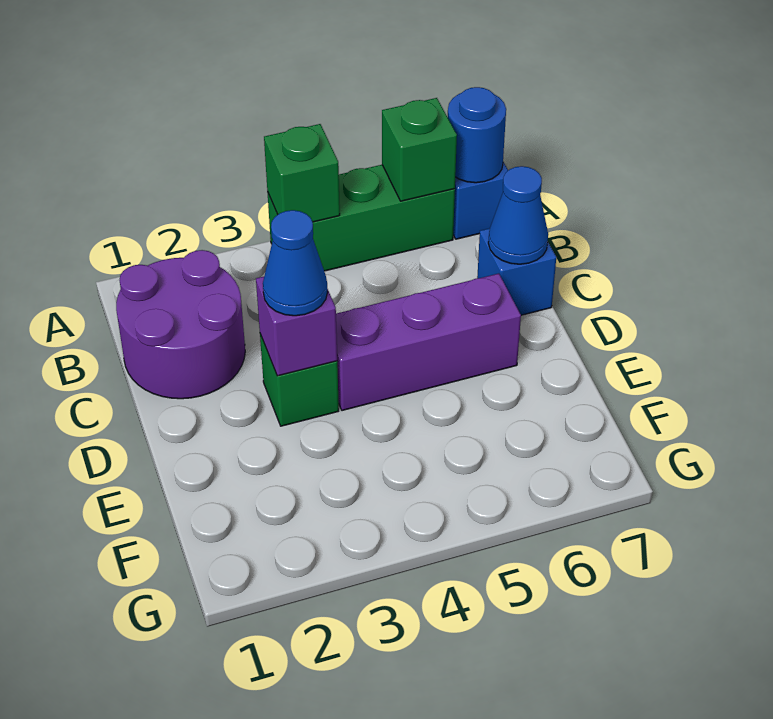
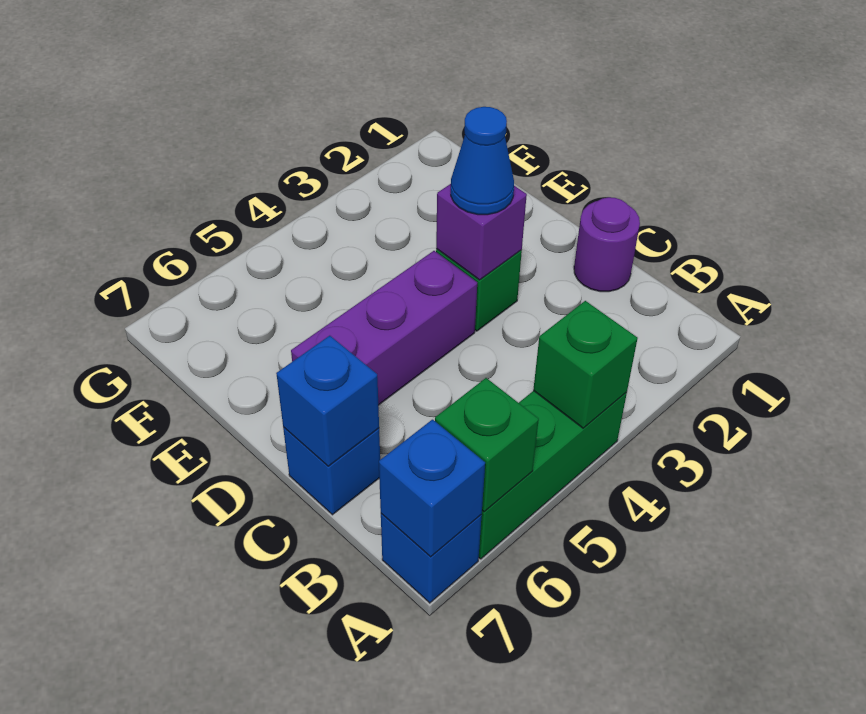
blue 1x1 round brick [448,87,506,183] -> blue 1x1 brick [379,420,485,557]
purple 2x2 round brick [116,250,245,399] -> purple 1x1 round brick [574,197,640,292]
blue 1x1 cone [488,166,548,264] -> blue 1x1 brick [276,336,379,466]

